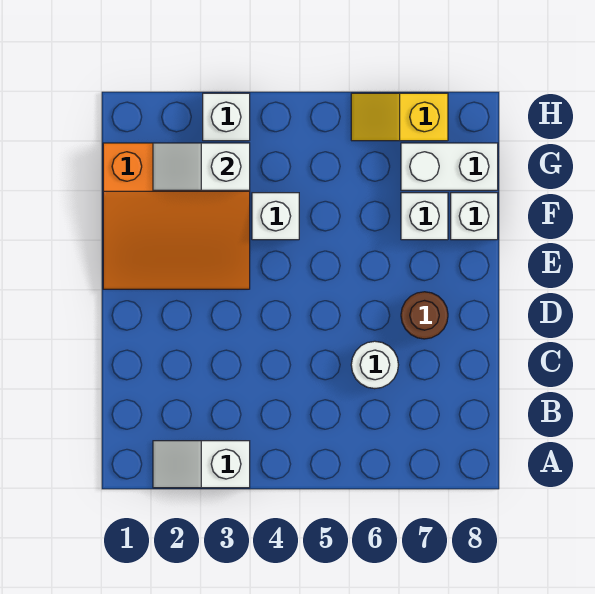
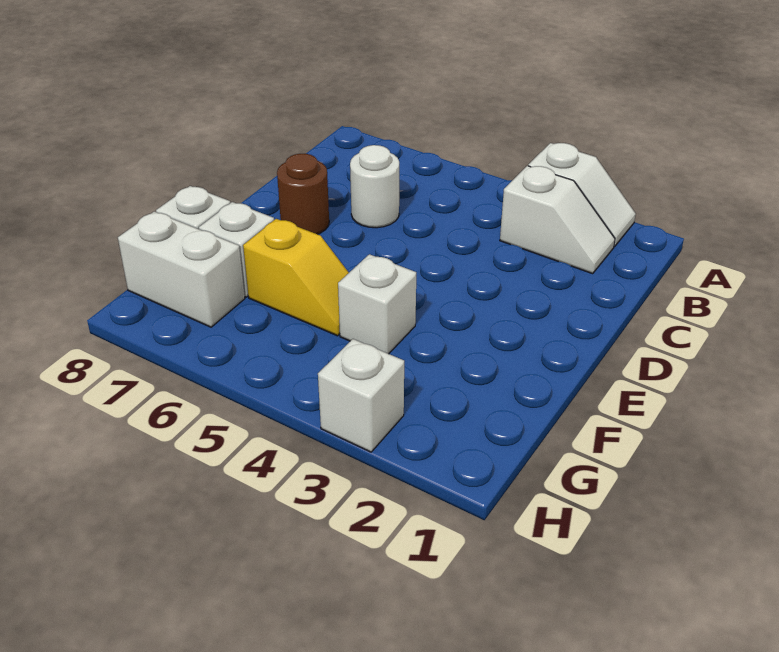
orange 3x3 slope [103,143,250,289] -> none
white 1x2 slope [153,143,250,190] -> white 1x2 slope moved to [500,166,615,274]
yellow 1x2 slope [351,93,448,141] -> yellow 1x2 slope moved to [243,219,349,336]

